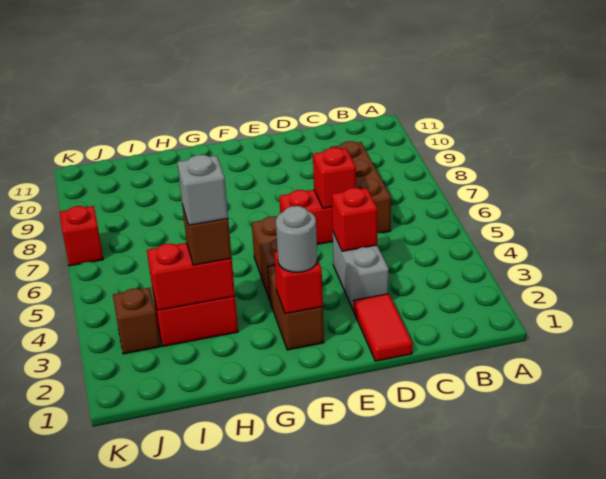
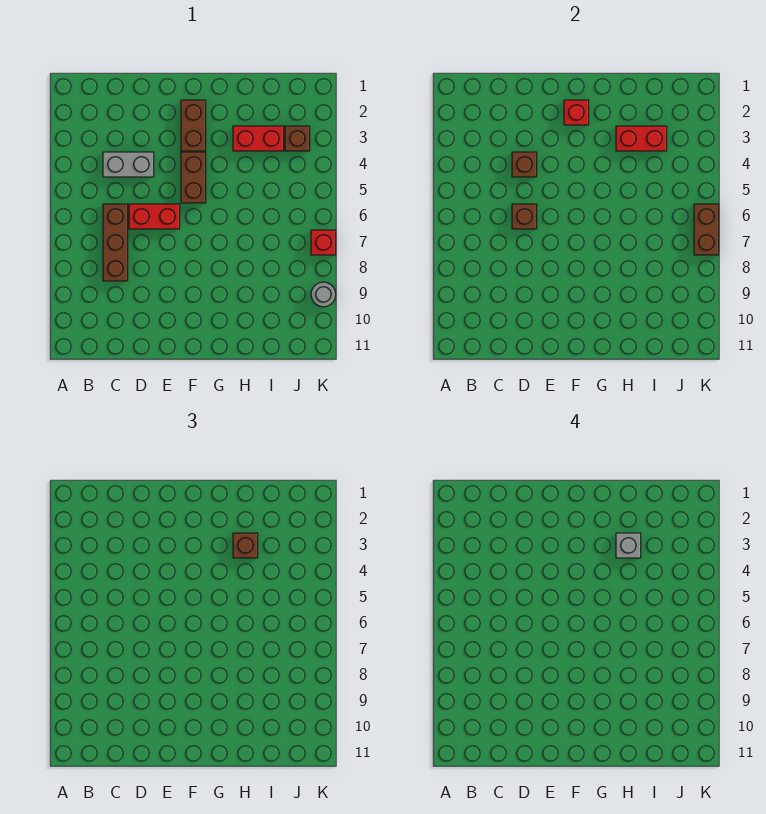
red 1x2 tile [354,294,412,361] -> none
grey 1x2 brick [333,233,389,310] -> grey 1x2 brick turned to [103,152,154,177]
red 1x1 brick [332,188,377,251] -> brown 1x1 brick [512,152,537,177]
red 1x1 brick [313,148,356,208] -> brown 1x1 brick [512,204,537,229]
grey 1x1 round brick [276,206,317,272] -> grey 1x1 round brick moved to [311,282,336,307]
none -> brown 1x2 brick [694,204,719,255]

